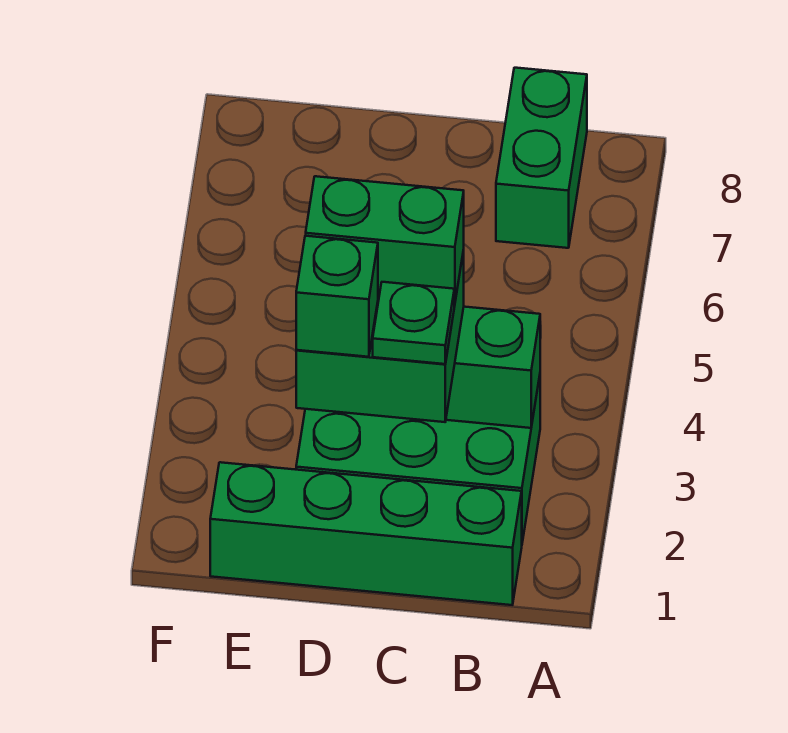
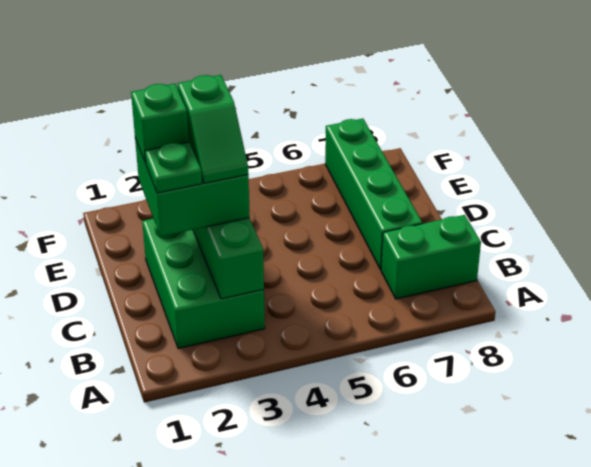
green 1x4 brick [210,462,522,605] -> green 1x4 brick moved to [325,119,422,270]
green 1x2 brick [306,176,464,305] -> green 1x2 slope [178,75,248,183]

